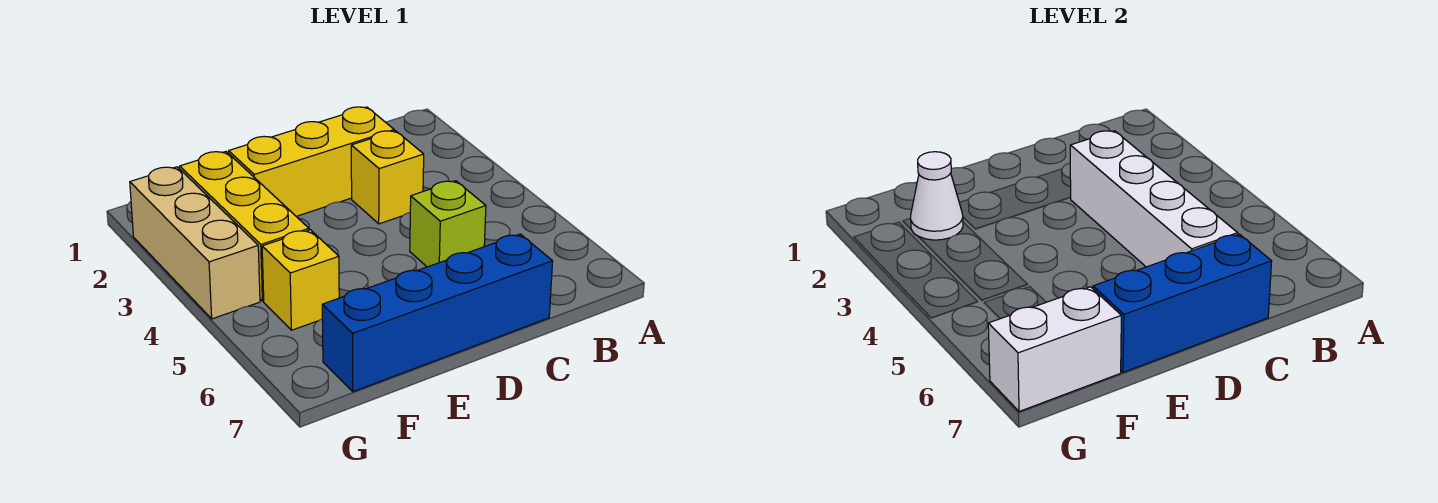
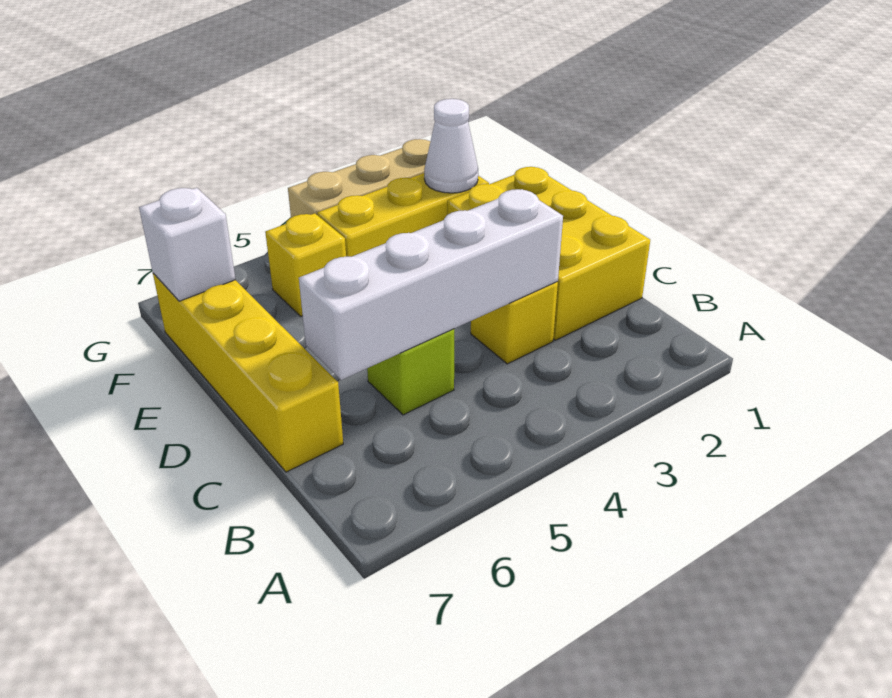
yellow 1x3 brick [229,107,394,216] -> yellow 2x3 brick [447,167,650,340]
blue 1x4 brick [322,234,553,392] -> yellow 1x4 brick [153,273,343,472]
blue 1x3 brick [1093,234,1272,372] -> none
white 1x2 brick [988,287,1121,411] -> white 1x1 brick [139,188,236,301]

